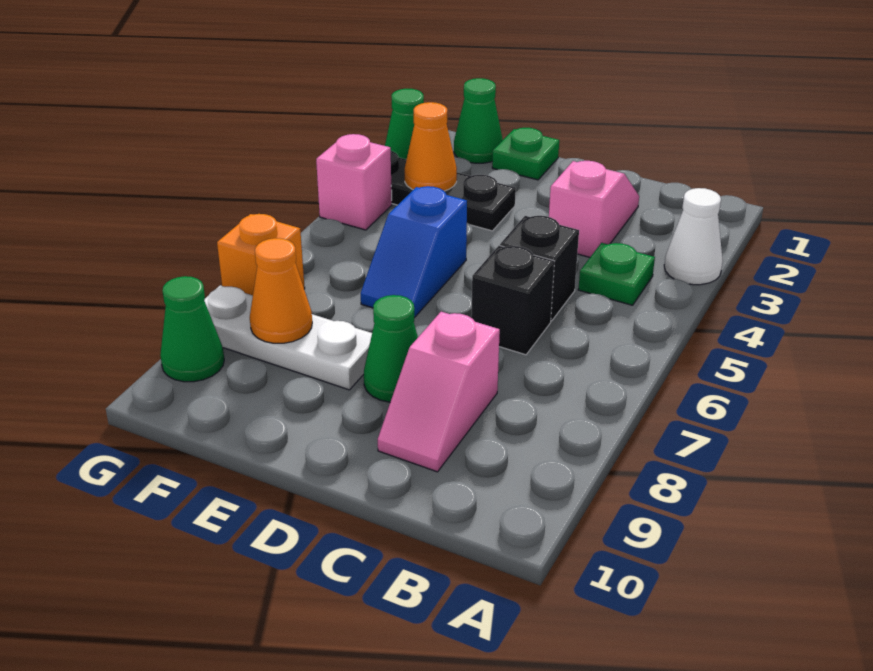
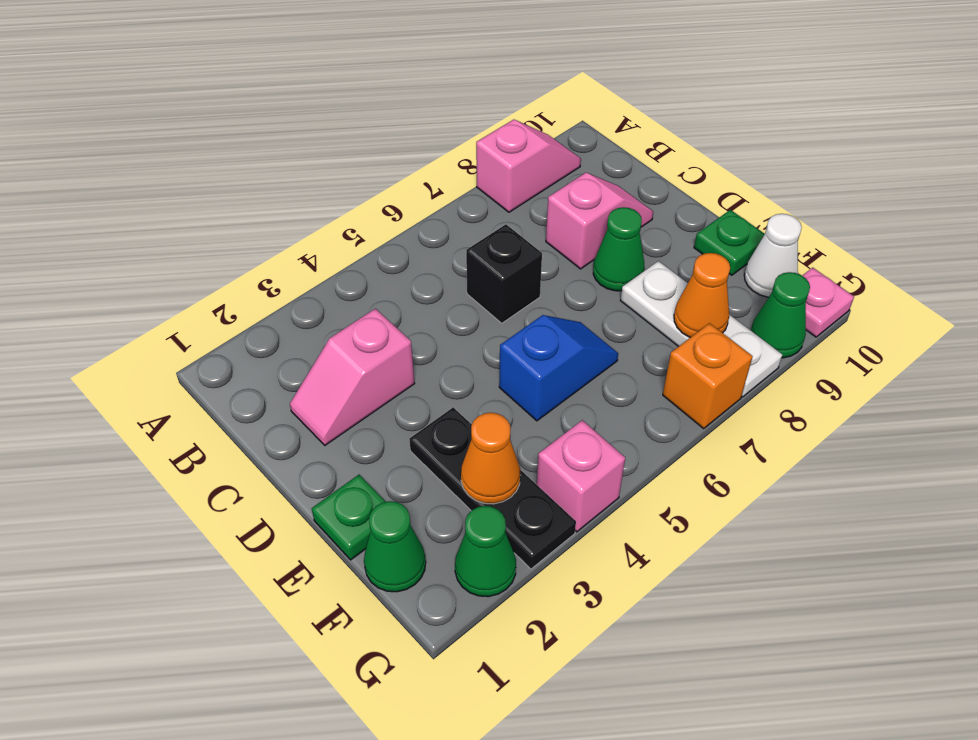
white 1x1 cone [664,188,723,285] -> white 1x1 cone moved to [744,214,802,297]
none -> pink 1x2 slope [476,120,581,212]
green 1x1 plate [578,243,655,305] -> green 1x1 plate moved to [694,210,765,275]
black 1x1 brick [500,216,579,321] -> none
none -> pink 1x1 plate [802,268,854,337]

